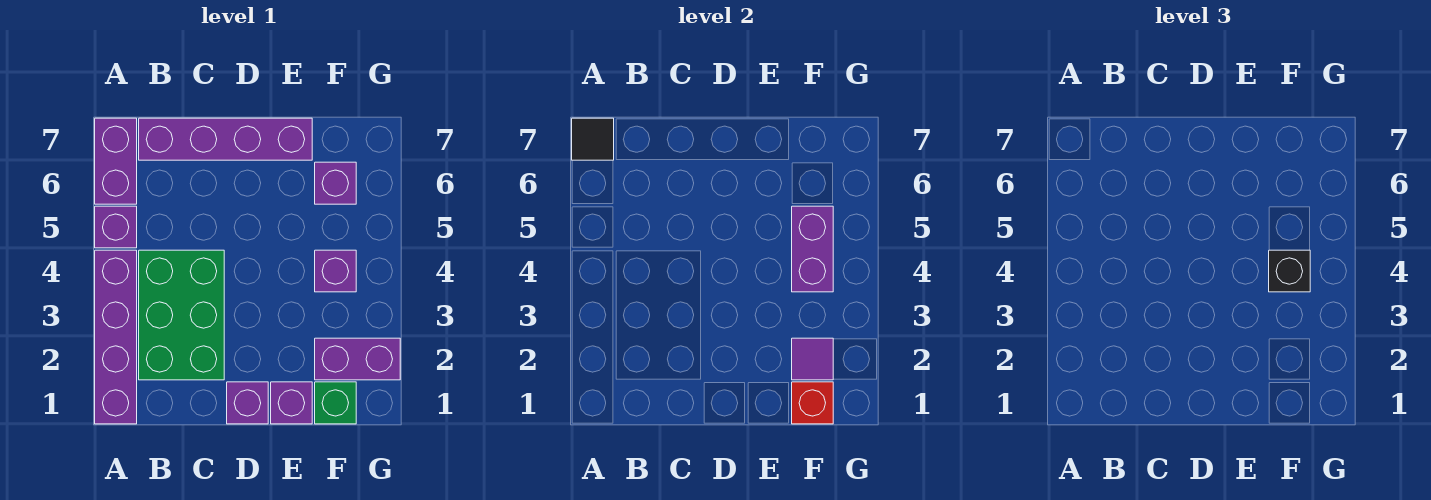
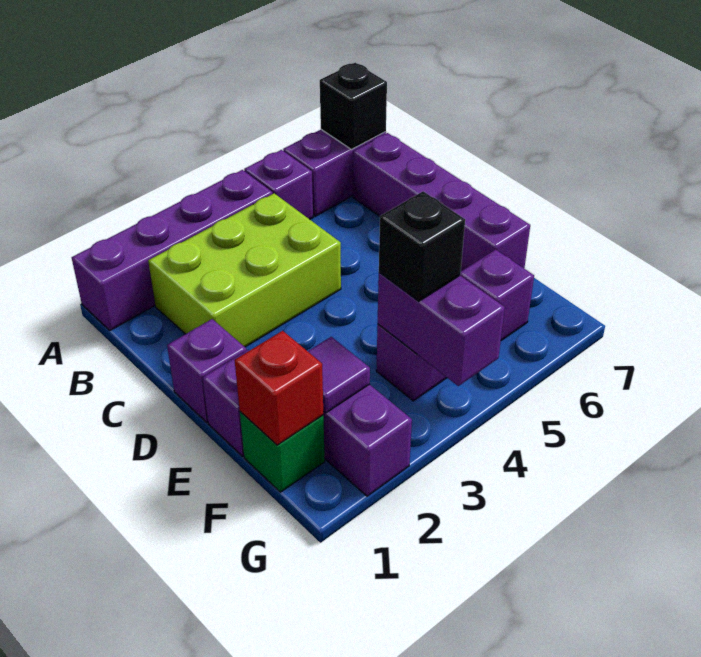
black 1x1 tile [572,118,614,160] -> black 1x1 brick [320,63,387,149]
green 2x3 brick [139,250,224,380] -> lime 2x3 brick [148,193,341,347]
purple 1x2 brick [792,206,833,292] -> purple 1x2 brick turned to [378,273,505,386]

